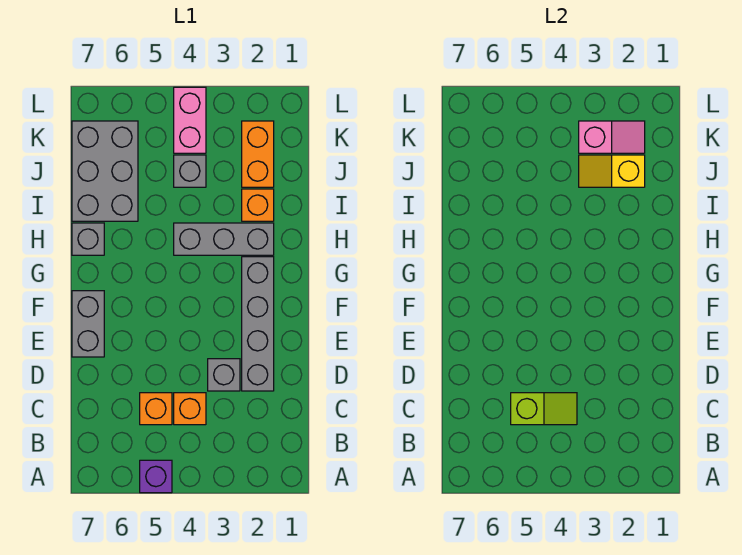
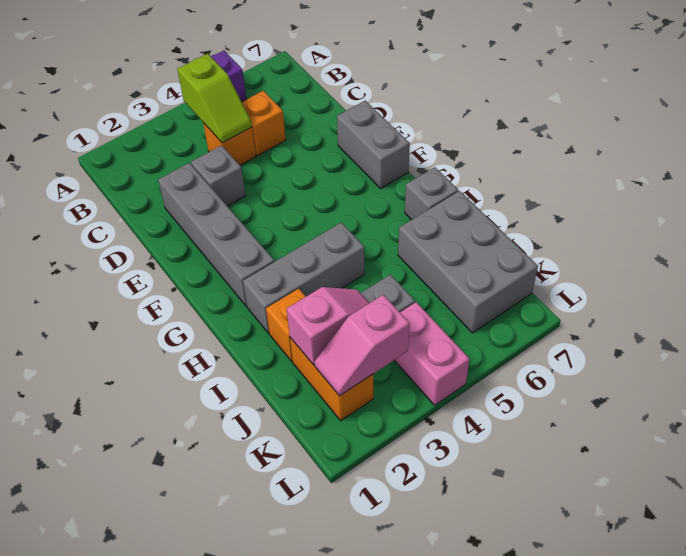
lime 1x2 slope [511,393,577,425] -> lime 1x2 slope turned to [177,54,252,143]
yellow 1x2 slope [579,155,645,187] -> pink 1x2 slope [287,287,369,365]

